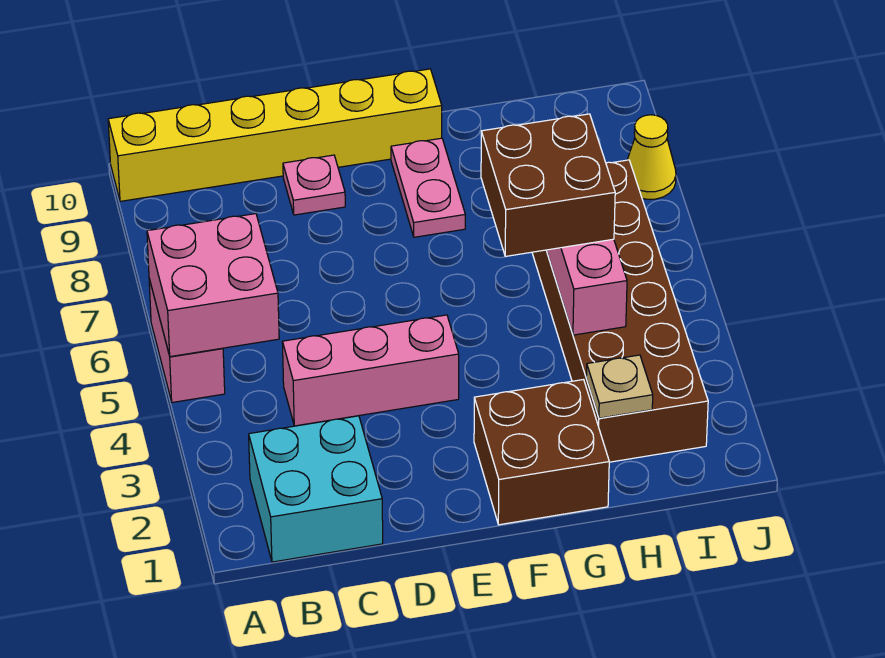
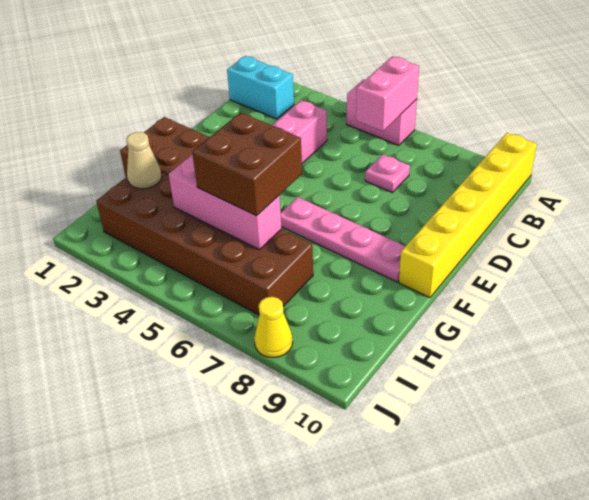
pink 2x2 brick [147,214,279,357] -> pink 1x2 brick [356,56,419,131]
cyan 2x2 brick [249,416,383,562] -> cyan 1x2 brick [227,56,294,119]
pink 1x1 plate [283,155,345,215] -> pink 1x1 plate moved to [365,154,410,193]
pink 1x2 plate [391,138,465,237] -> pink 1x4 plate [281,197,405,282]
tan 1x1 plate [586,355,653,418] -> tan 1x1 cone [126,132,162,189]

